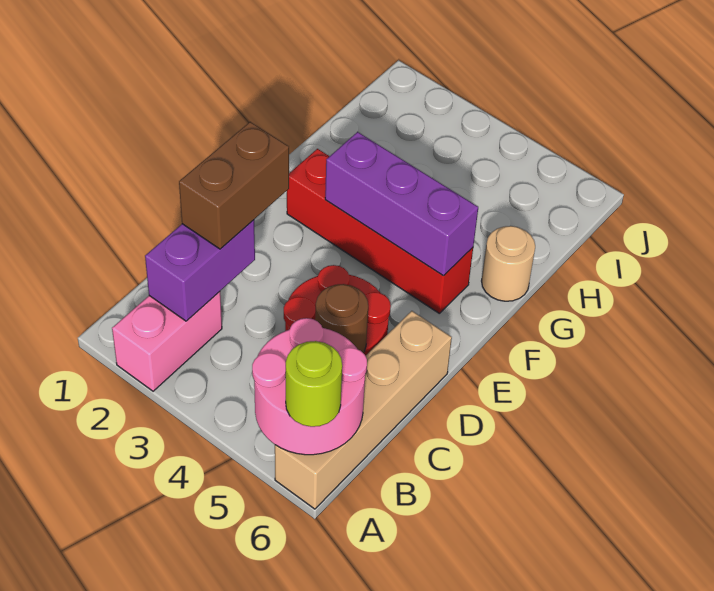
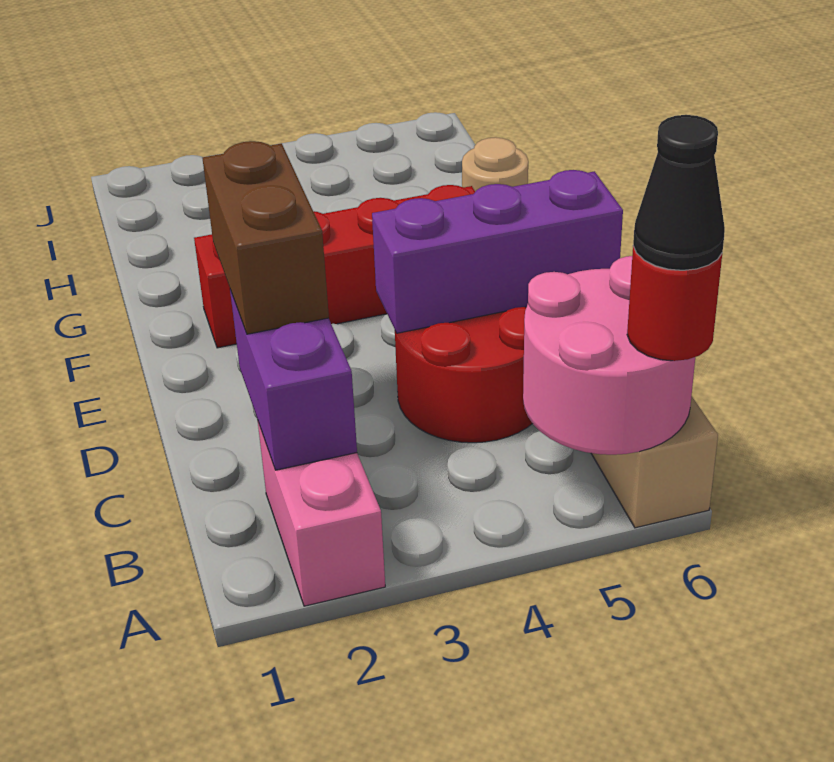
lime 1x1 round brick [286,341,342,427] -> red 1x1 round brick [627,246,722,361]
none -> black 1x1 cone [633,115,725,270]
brown 1x1 round brick [315,284,368,353] -> none
purple 1x3 brick [325,132,478,276] -> purple 1x3 brick moved to [372,170,623,333]

